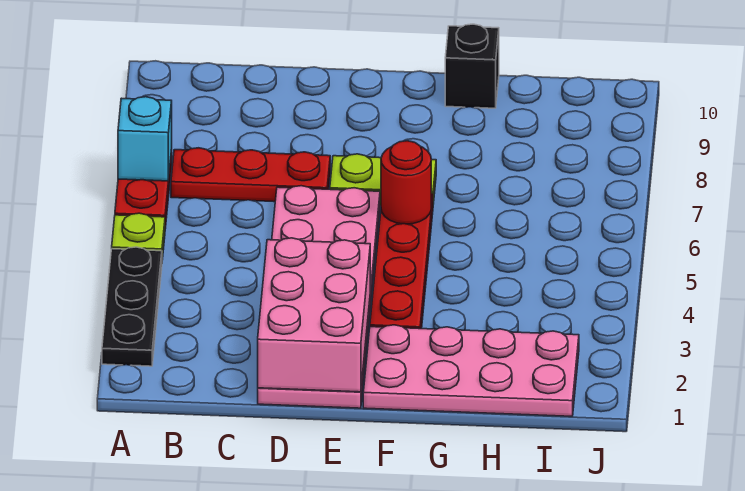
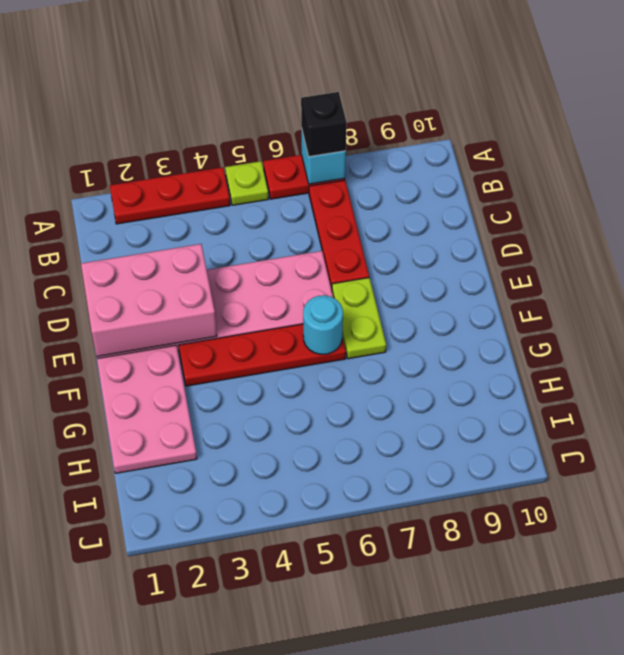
black 1x3 plate [102,247,162,366] -> red 1x3 plate [110,167,230,224]
pink 2x4 plate [363,325,579,416] -> pink 2x3 plate [97,345,197,473]
red 1x1 round brick [381,141,431,224] -> cyan 1x1 round brick [303,295,343,354]
black 1x1 brick [445,24,499,108] -> black 1x1 brick moved to [301,92,347,157]

